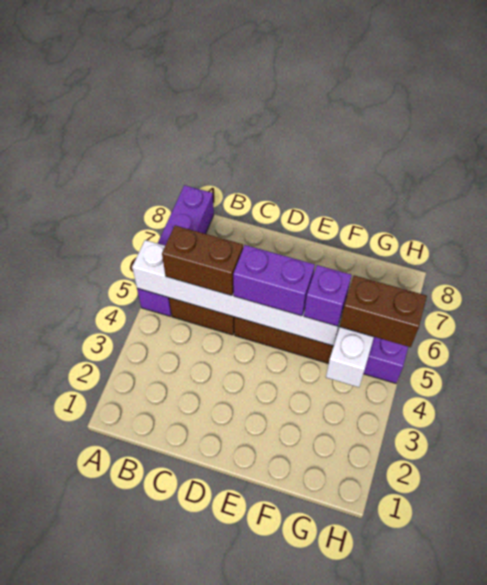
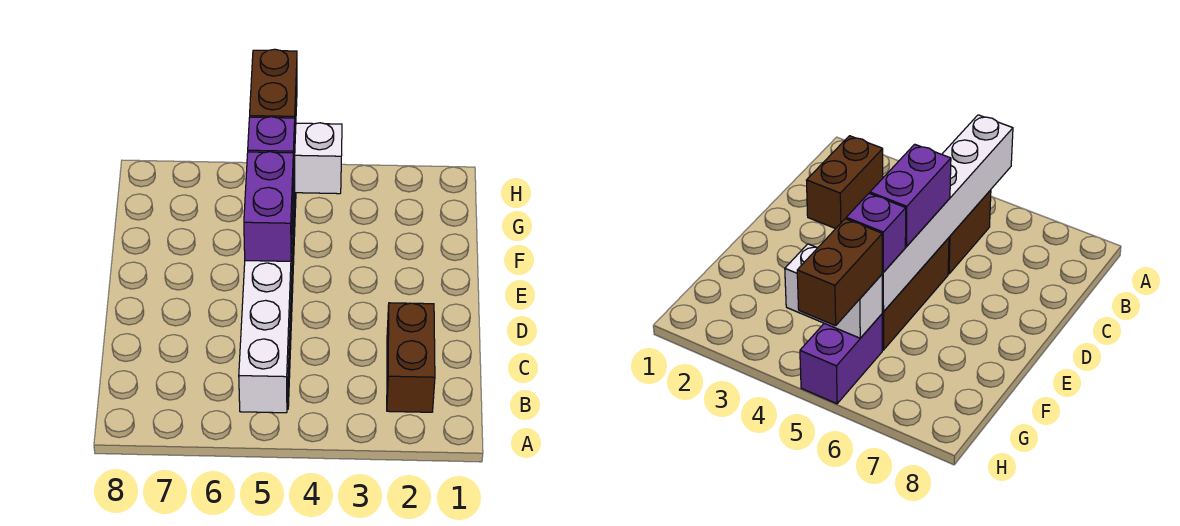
purple 1x4 brick [137,185,214,316] -> none
brown 1x2 brick [162,225,243,296] -> brown 1x2 brick moved to [387,303,435,412]

